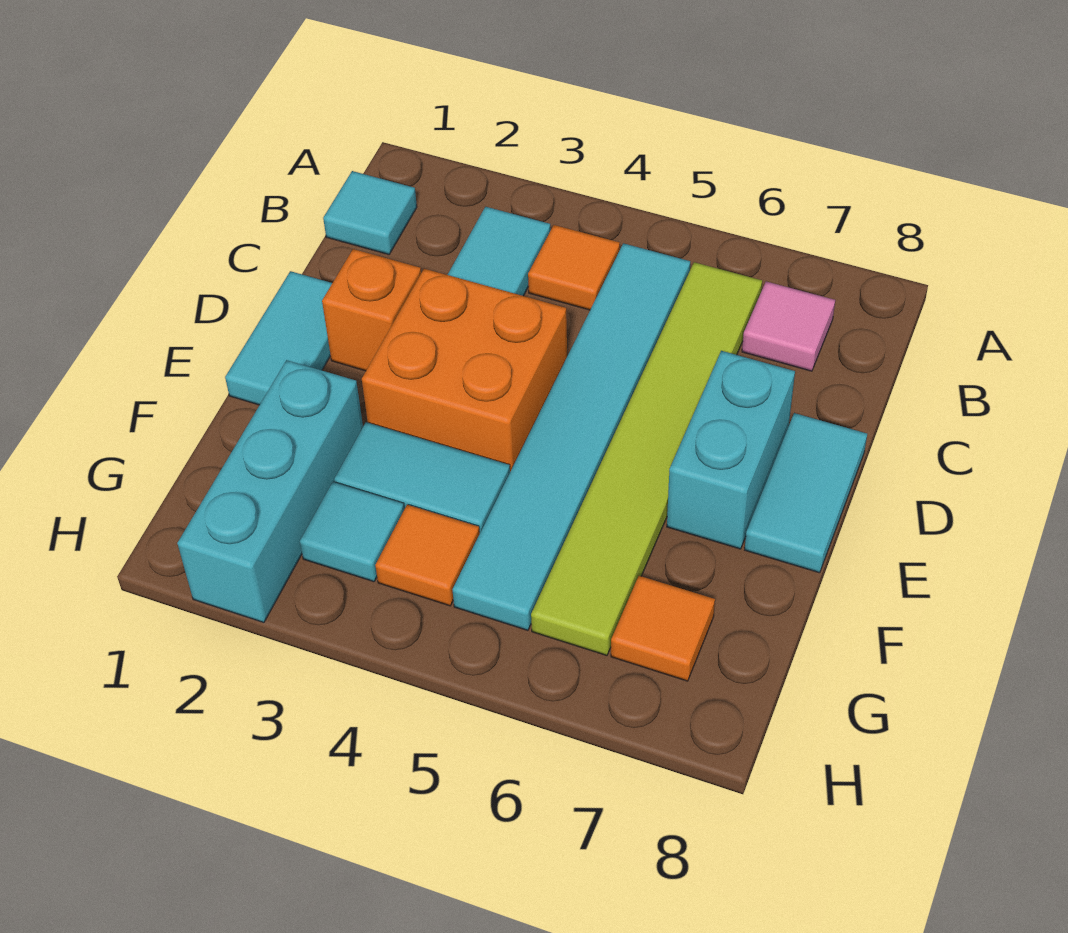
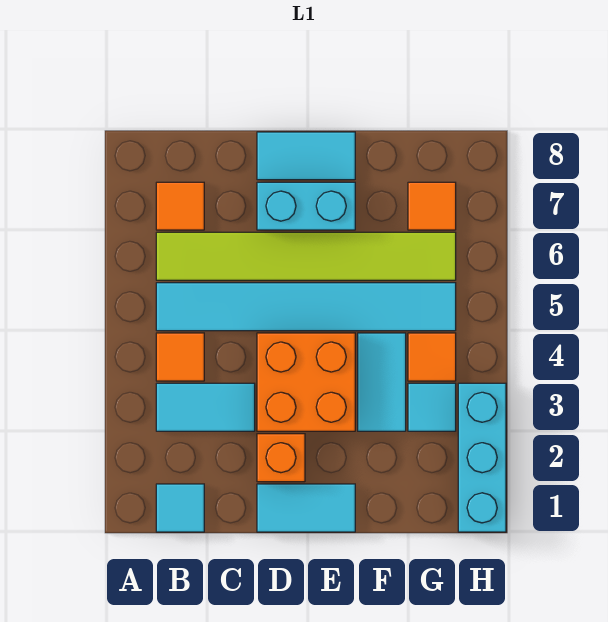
pink 1x1 tile [742,281,835,371] -> orange 1x1 tile [156,182,204,230]
cyan 1x3 brick [177,360,363,623] -> cyan 1x3 brick turned to [458,383,506,532]

